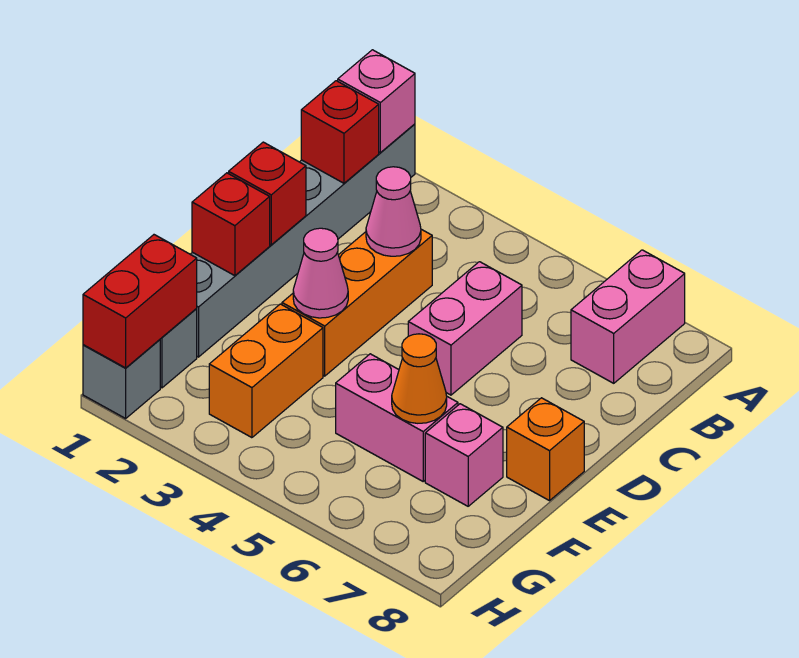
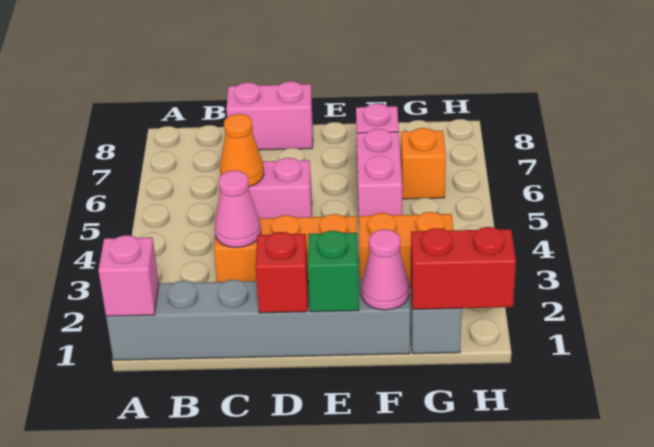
pink 1x2 brick [571,250,685,383] -> pink 1x2 brick moved to [226,81,313,150]
red 1x1 brick [301,81,379,183] -> none
red 1x1 brick [192,173,270,276] -> green 1x1 brick [308,231,359,312]
pink 1x1 cone [293,228,348,318] -> pink 1x1 cone moved to [361,229,409,310]
orange 1x1 brick [507,398,584,501] -> orange 1x1 brick moved to [401,128,446,199]
orange 1x1 cone [392,334,447,423] -> orange 1x1 cone moved to [220,114,264,187]
grey 1x1 brick [83,340,160,418] -> none

